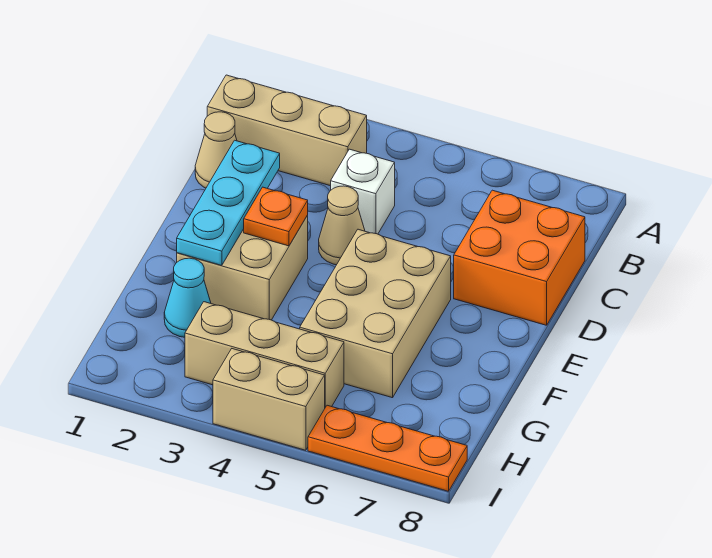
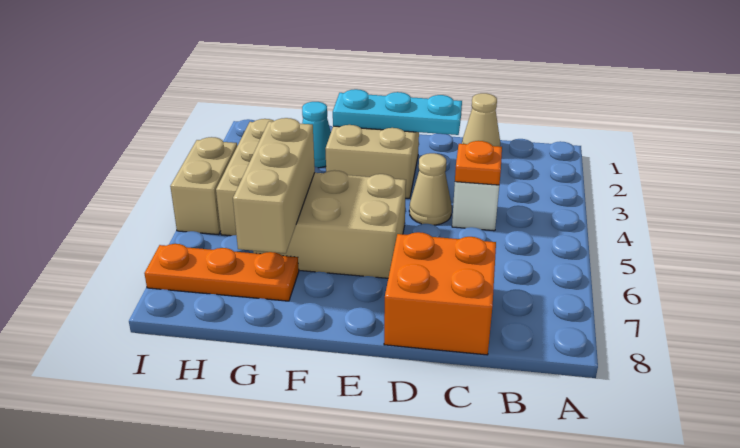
tan 1x3 brick [207,75,367,186] -> tan 1x3 brick moved to [233,118,315,253]
orange 1x1 plate [244,187,308,246] -> orange 1x1 plate moved to [455,141,502,185]
orange 1x3 plate [308,405,467,491] -> orange 1x3 plate turned to [144,244,299,301]

